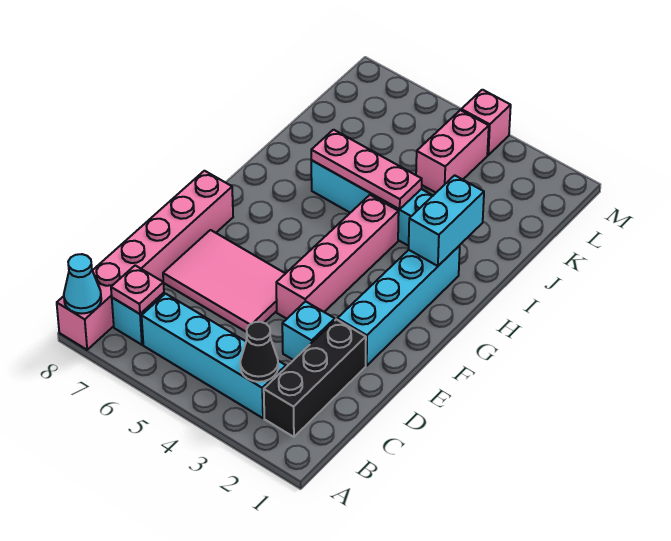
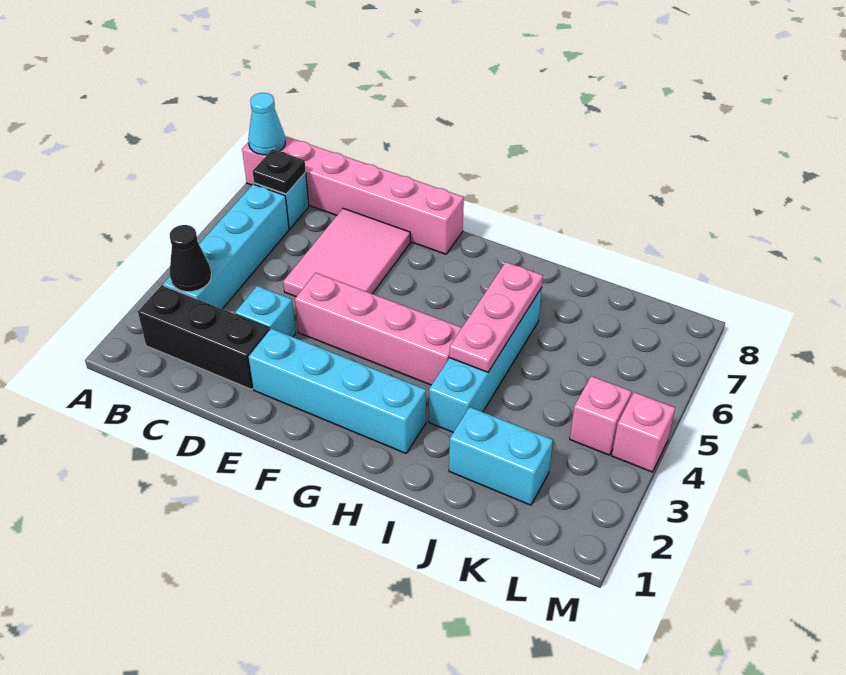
pink 1x1 plate [111,265,164,314] -> black 1x1 plate [253,149,306,194]
cyan 1x2 brick [409,175,484,266] -> cyan 1x2 brick moved to [449,407,553,505]
pink 1x2 brick [416,110,489,193] -> pink 1x1 brick [570,376,632,455]

